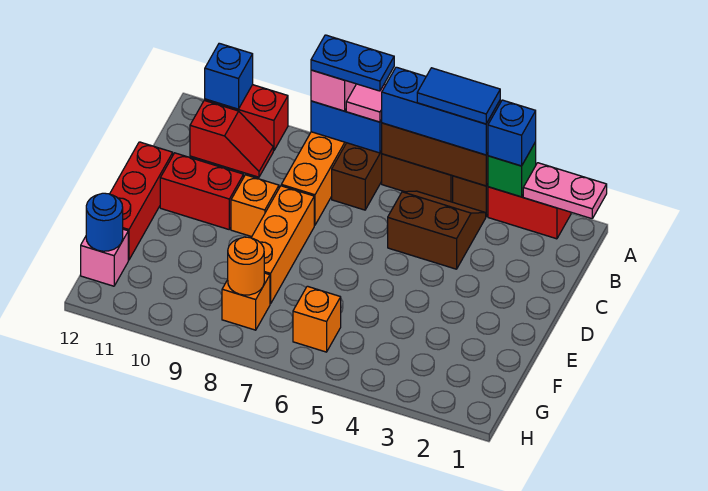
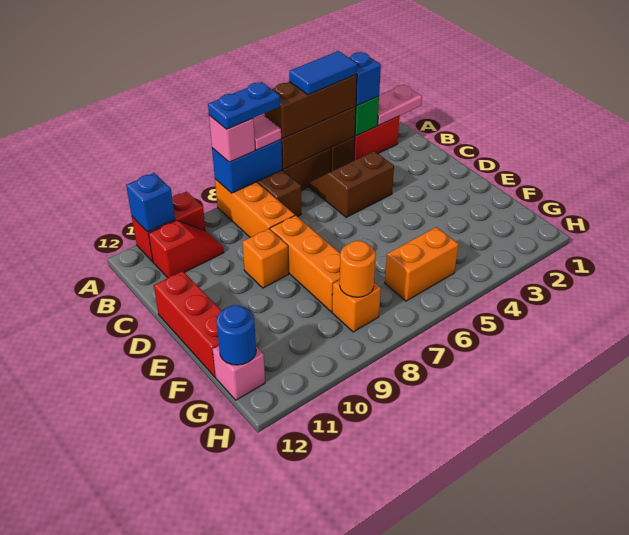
blue 1x3 brick [382,67,500,155] -> brown 1x3 brick [264,74,357,138]
red 1x2 brick [160,153,244,229] -> none
orange 1x1 brick [293,286,341,352] -> orange 1x2 brick [385,227,459,301]

